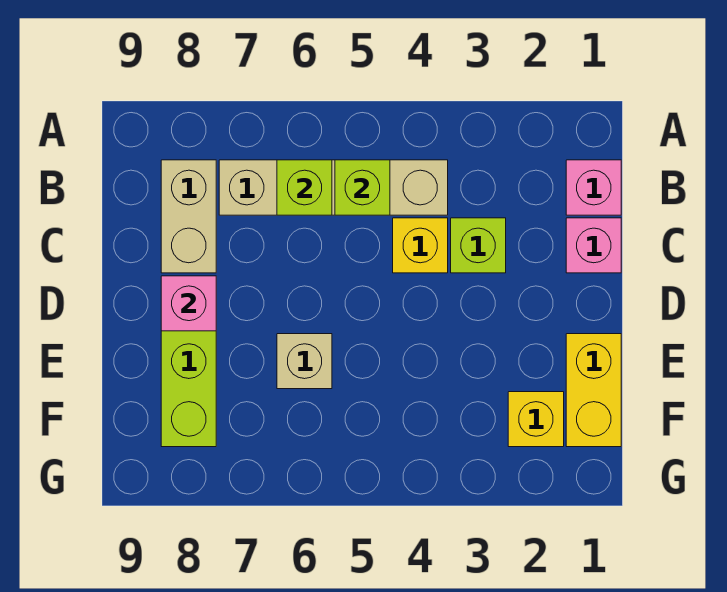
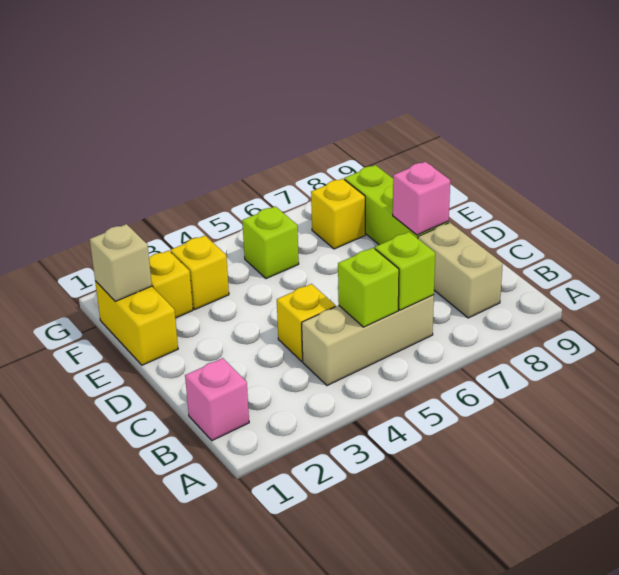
tan 1x4 brick [219,160,448,215] -> tan 1x3 brick [302,295,434,386]
pink 1x1 brick [566,218,621,273] -> none
lime 1x1 brick [451,218,506,273] -> lime 1x1 brick moved to [242,206,299,279]
tan 1x1 brick [277,334,332,389] -> tan 1x1 brick moved to [90,224,152,301]
none -> yellow 1x1 brick [170,236,229,309]
none -> yellow 1x1 brick [311,179,365,249]

